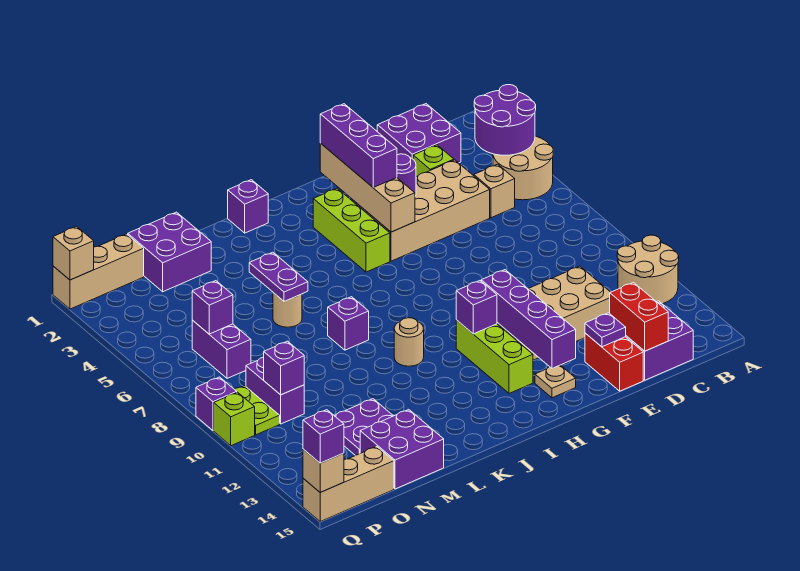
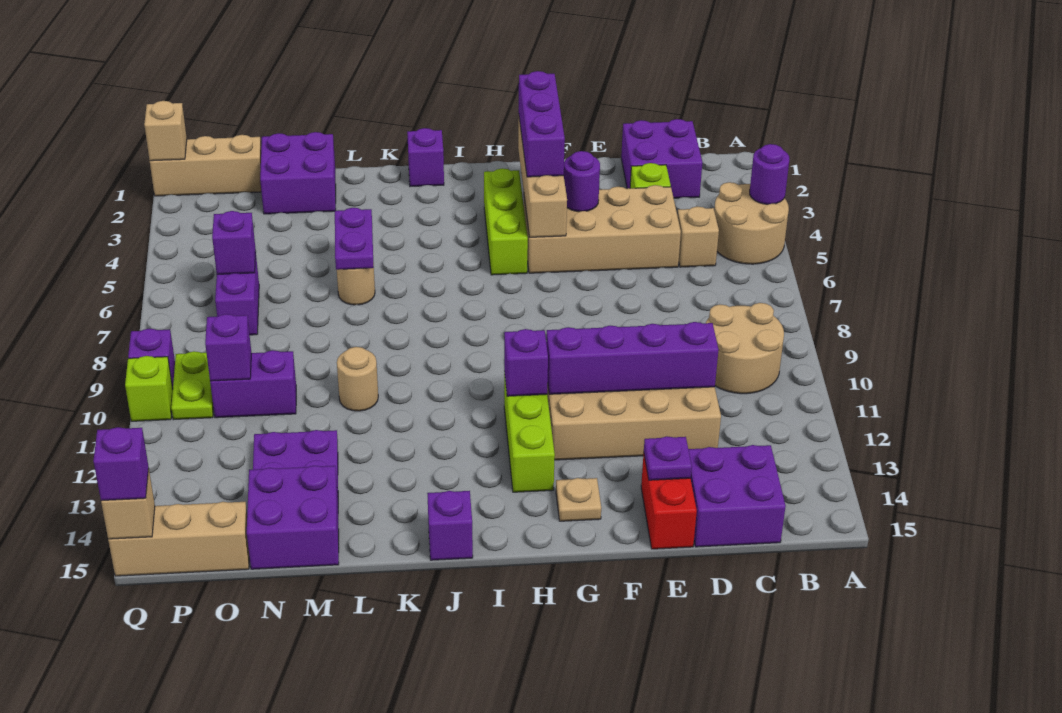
purple 2x2 round brick [474,85,536,155] -> purple 1x1 round brick [750,144,789,204]
tan 2x2 round brick [617,235,679,304] -> tan 2x2 round brick moved to [706,303,784,394]
red 1x2 brick [610,283,668,351] -> none
purple 1x4 brick [481,270,576,368] -> purple 1x4 brick turned to [546,322,719,394]
tan 1x1 round brick [394,318,424,366] -> tan 1x1 round brick moved to [337,347,378,411]
purple 1x1 brick [328,297,369,350] -> purple 1x1 brick moved to [427,491,473,560]
purple 1x2 brick [246,357,304,424] -> purple 1x2 brick turned to [210,350,296,418]

